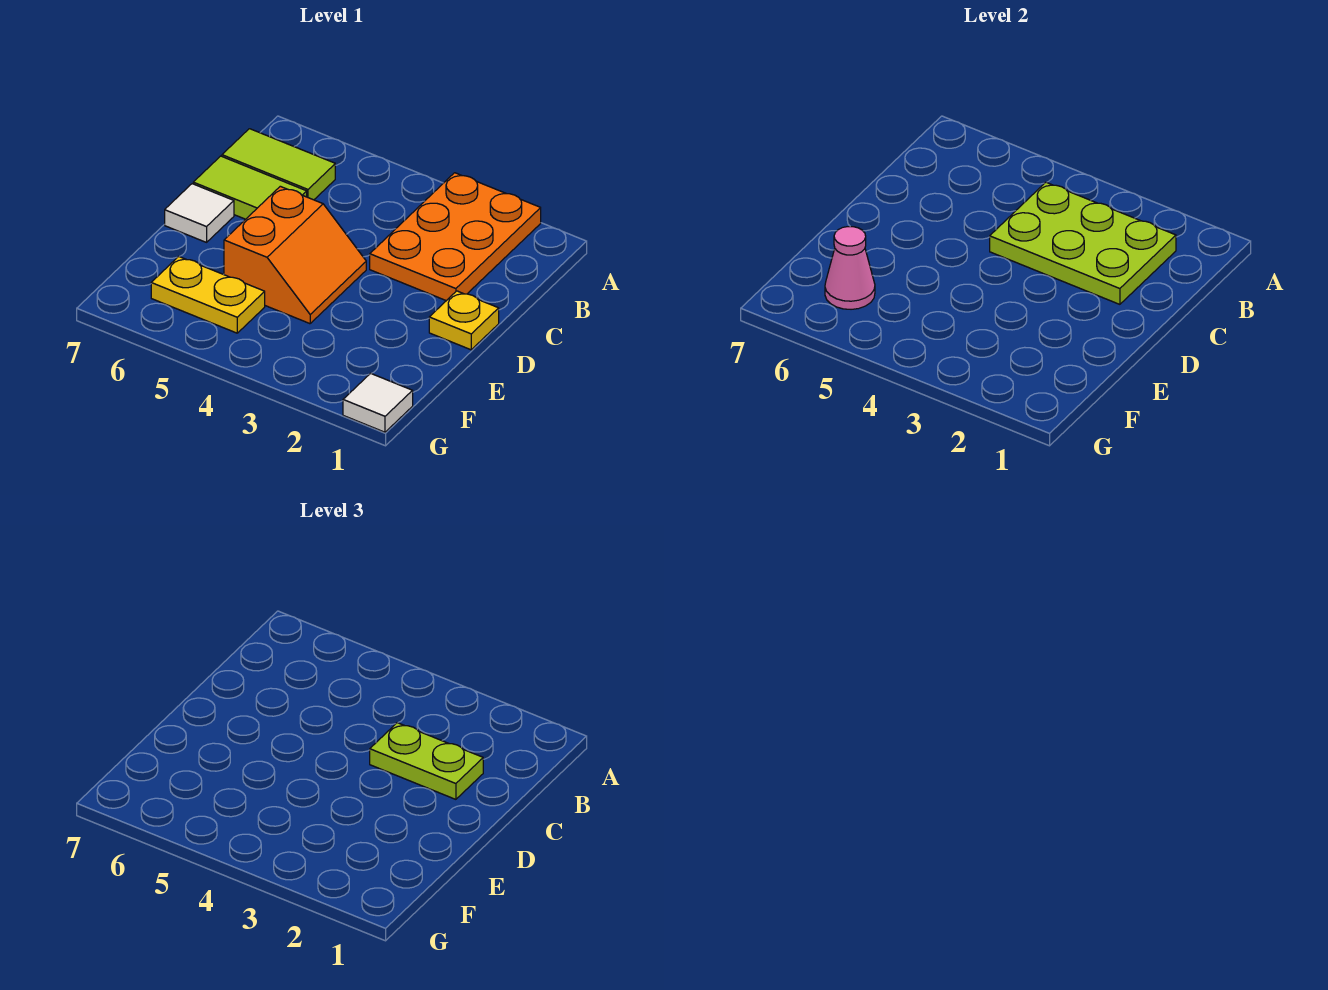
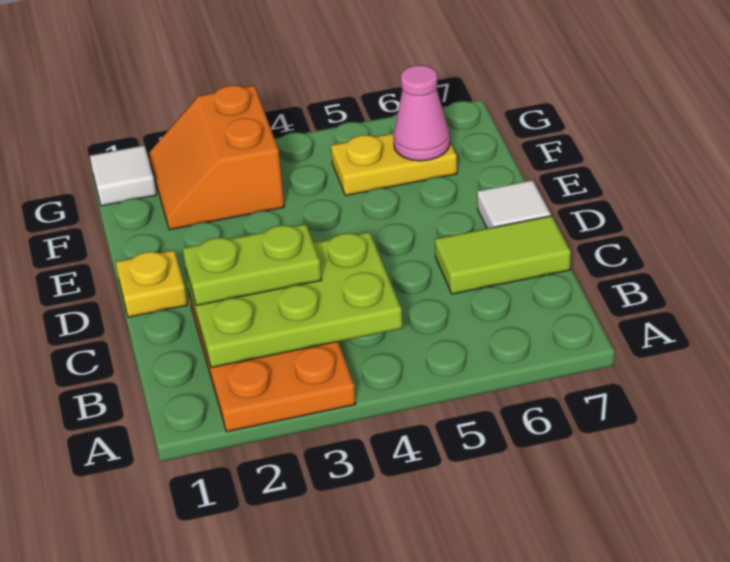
lime 1x2 tile [222,129,335,200] -> none
orange 2x2 slope [224,186,366,324] -> orange 2x2 slope moved to [149,85,284,230]

